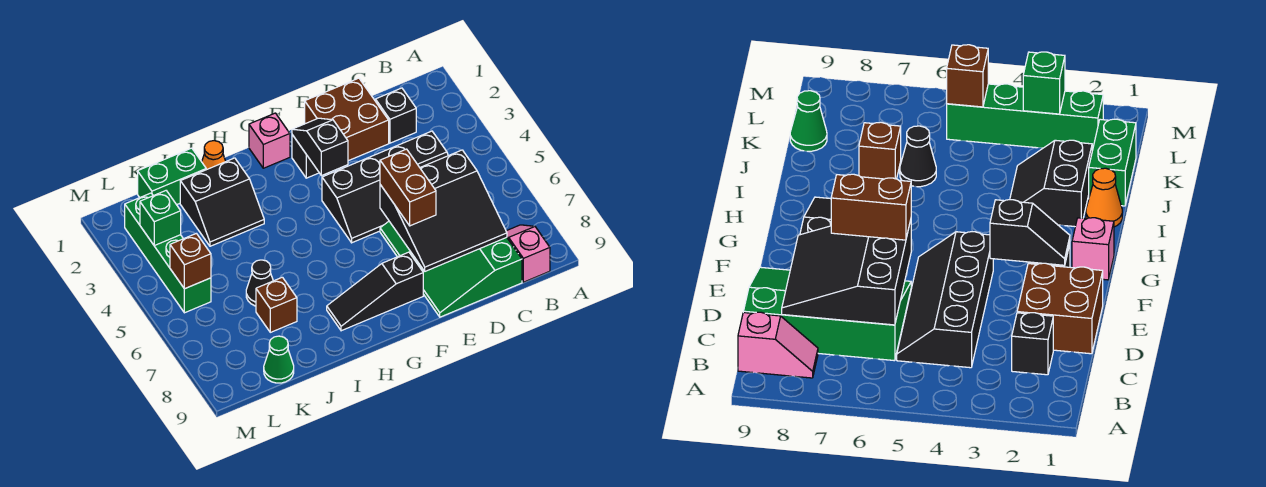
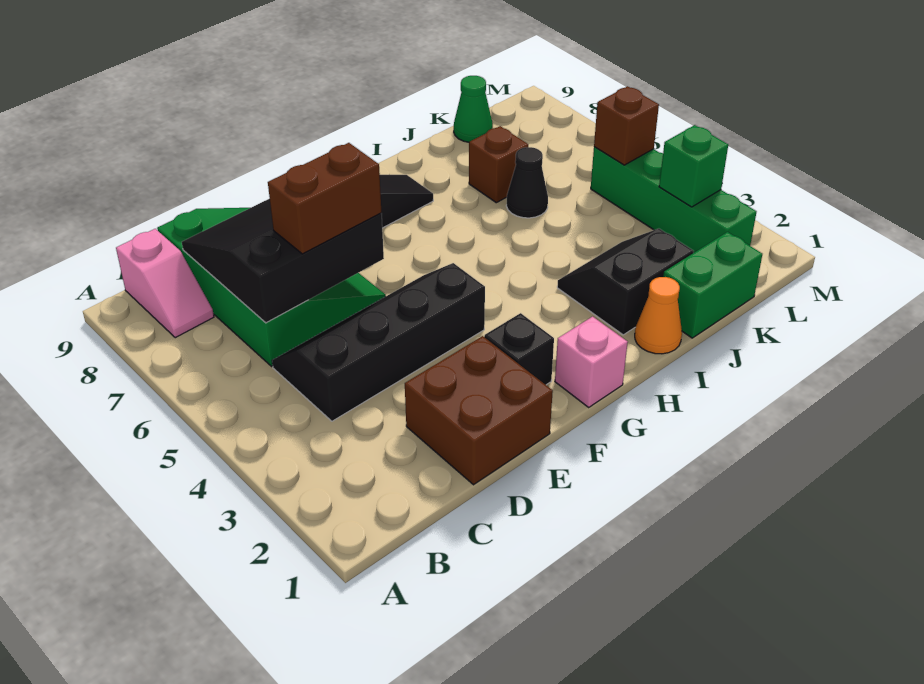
black 1x1 brick [375,88,416,143] -> none
brown 1x2 brick [380,149,436,226] -> brown 1x2 brick turned to [268,143,381,254]
black 1x2 slope [292,118,348,176] -> none

